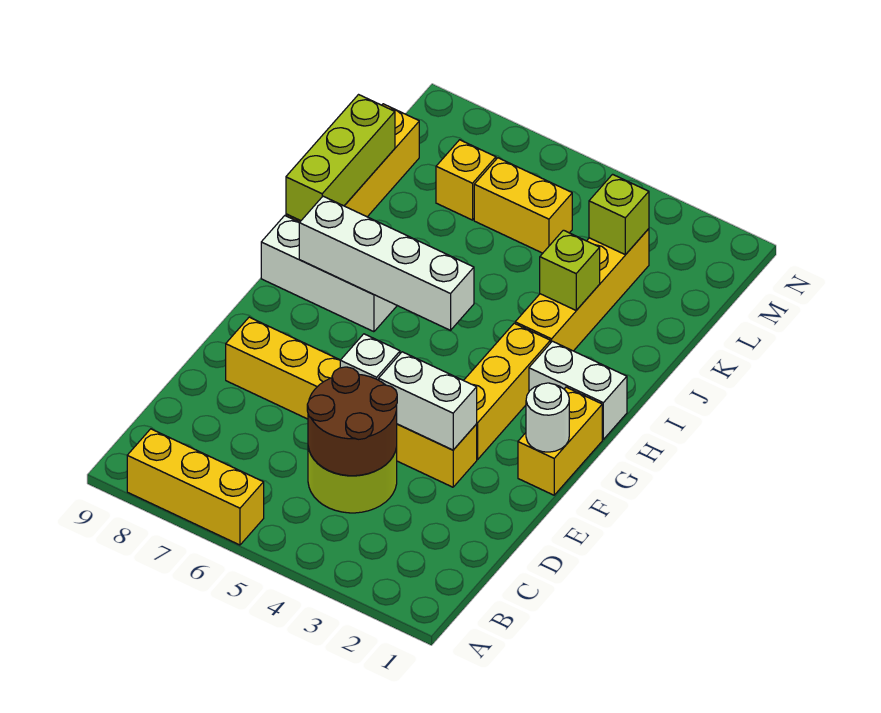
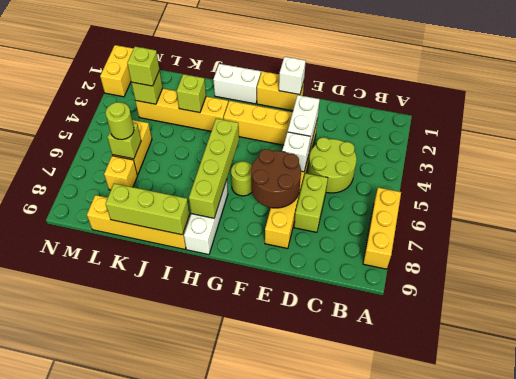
brown 2x2 round brick [307,367,397,476] -> brown 2x2 round brick moved to [251,149,301,208]
none -> lime 1x2 brick [294,173,328,232]
white 1x1 round brick [526,383,569,452] -> white 1x1 brick [279,57,306,95]
none -> lime 1x1 round brick [231,161,252,196]
white 1x2 brick [529,341,627,439] -> white 1x2 brick turned to [213,64,261,104]
white 1x4 brick [299,196,474,330] -> lime 1x4 brick [189,119,239,218]
none -> lime 1x1 brick [127,47,160,86]
none -> lime 1x1 brick [107,123,141,159]
none -> lime 1x1 round brick [105,102,134,140]
none -> yellow 1x2 brick [100,45,133,97]

